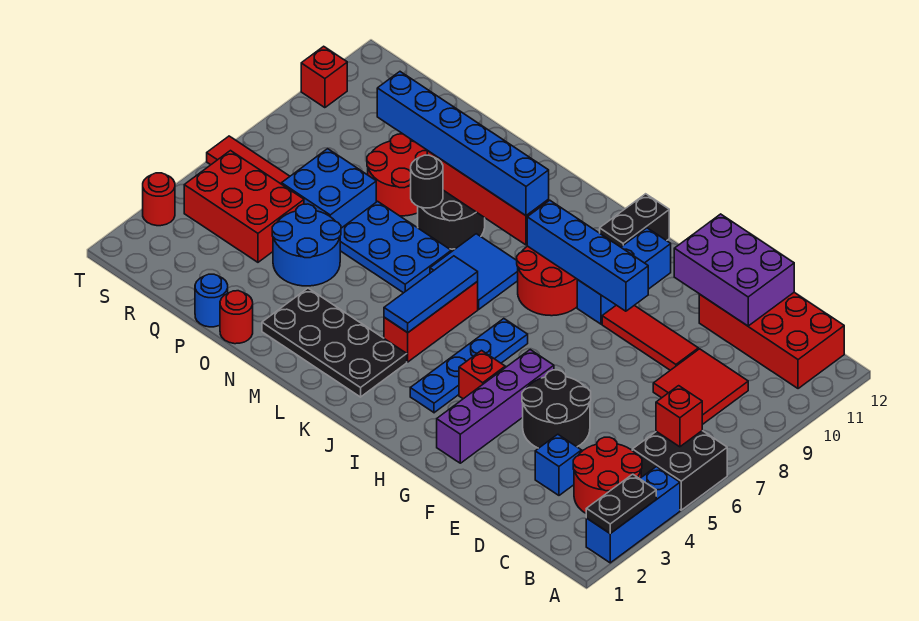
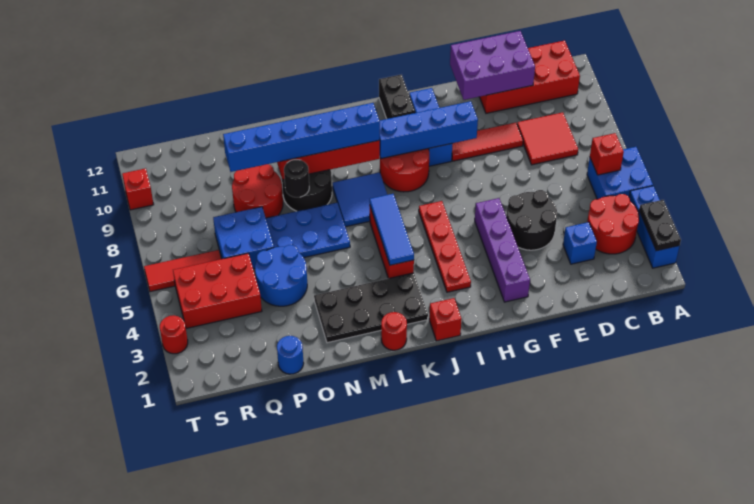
black 2x2 brick [632,431,727,510] -> blue 2x2 brick [587,147,653,199]
red 1x1 brick [459,351,505,399] -> red 1x1 brick moved to [429,298,462,341]
blue 1x4 plate [410,319,528,413] -> red 1x4 plate [419,201,471,292]
red 1x1 round brick [220,291,253,344] -> red 1x1 round brick moved to [381,312,407,350]

